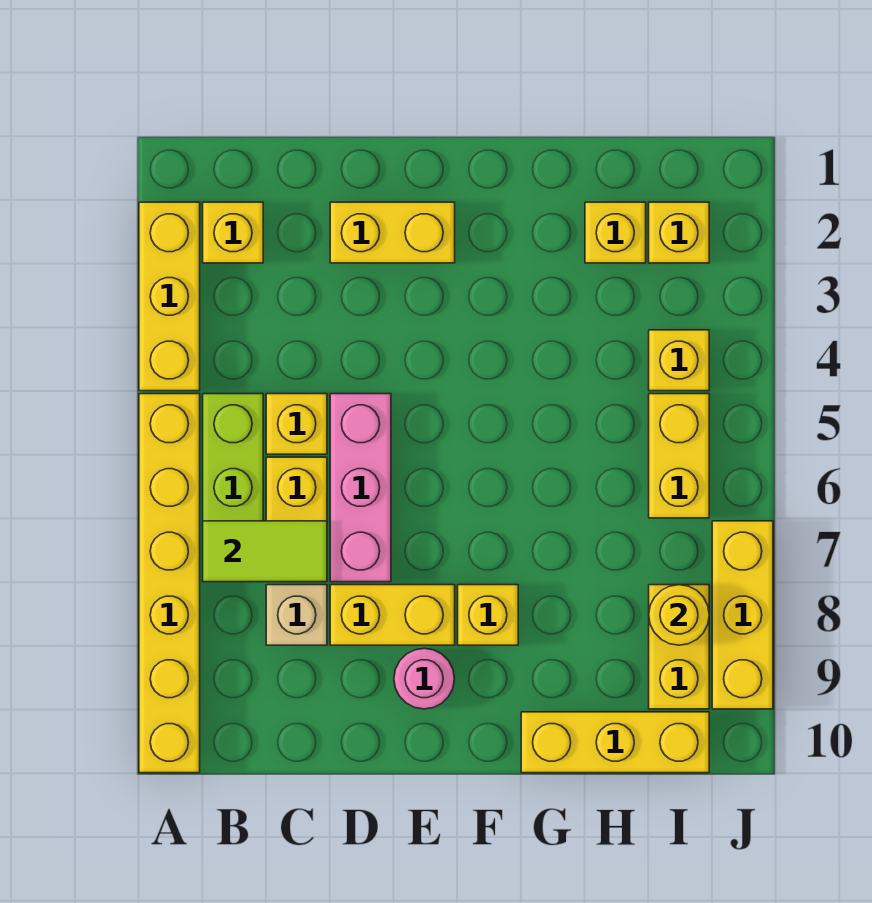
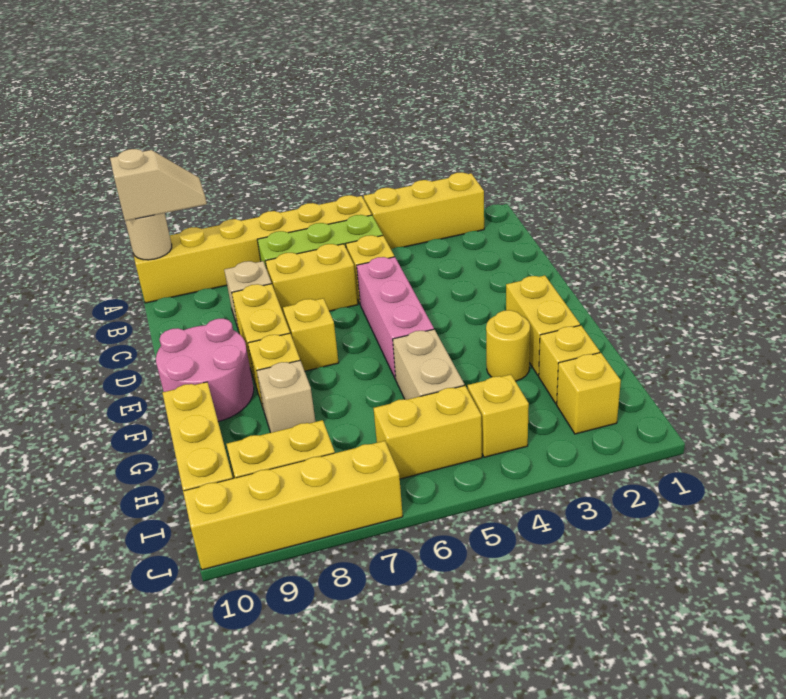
none -> tan 1x2 slope [110,149,207,221]
none -> tan 1x1 round brick [125,213,172,260]
yellow 1x1 brick [203,202,263,263] -> yellow 1x1 brick moved to [283,298,339,371]
lime 1x2 tile [203,521,327,582] -> none
yellow 1x2 brick [330,202,455,263] -> yellow 1x2 brick moved to [506,275,580,376]
pink 1x3 brick [330,394,391,582] -> pink 1x3 brick turned to [357,257,434,379]
pink 1x1 round brick [394,648,455,709] -> pink 2x2 round brick [156,319,254,422]
none -> tan 1x2 brick [393,329,464,400]
none -> tan 1x1 brick [257,360,315,433]
yellow 1x1 round brick [649,585,709,645] -> yellow 1x1 round brick moved to [486,310,530,381]
yellow 1x3 brick [712,521,773,709] -> yellow 1x4 brick [183,441,403,570]

